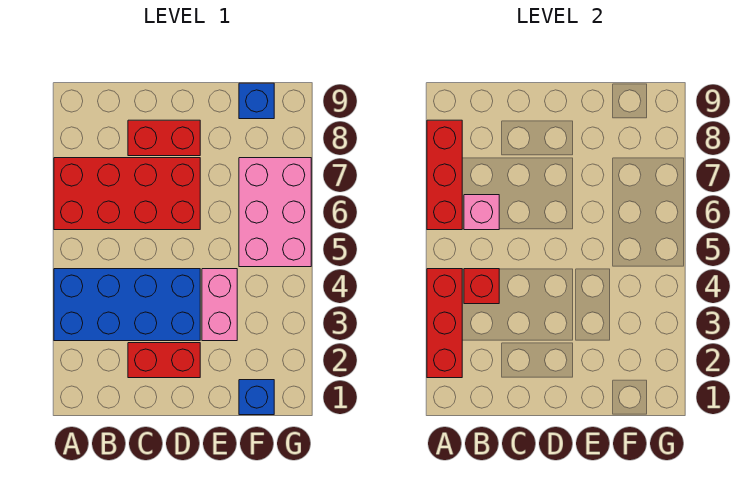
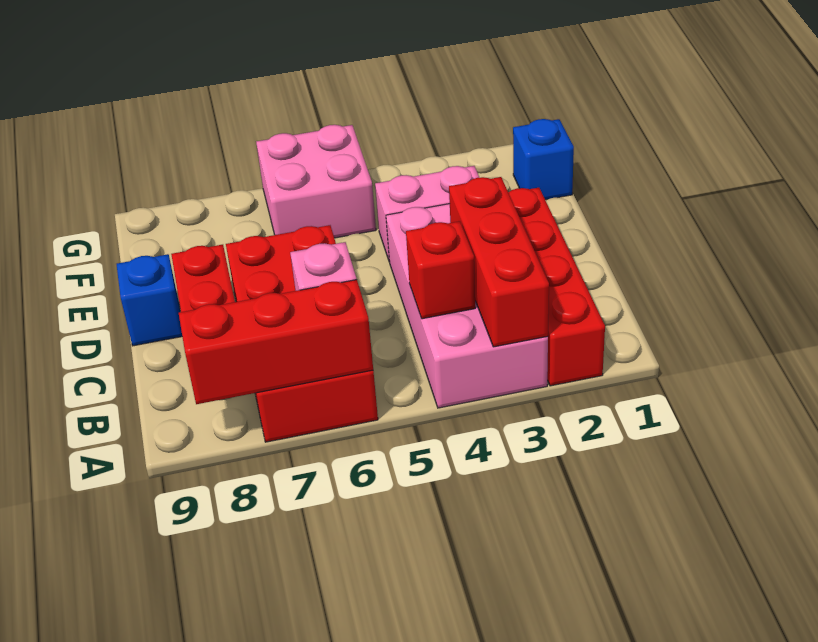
red 1x3 brick [427,269,462,378] -> red 1x3 brick turned to [449,177,549,347]
blue 2x4 brick [54,269,200,341] -> pink 2x4 brick [386,204,548,408]
red 1x2 brick [128,343,200,378] -> red 1x4 brick [508,188,605,386]
pink 2x3 brick [239,158,311,267] -> pink 2x2 brick [256,125,376,238]
blue 1x1 brick [239,83,274,119] -> blue 1x1 brick moved to [117,254,182,346]

